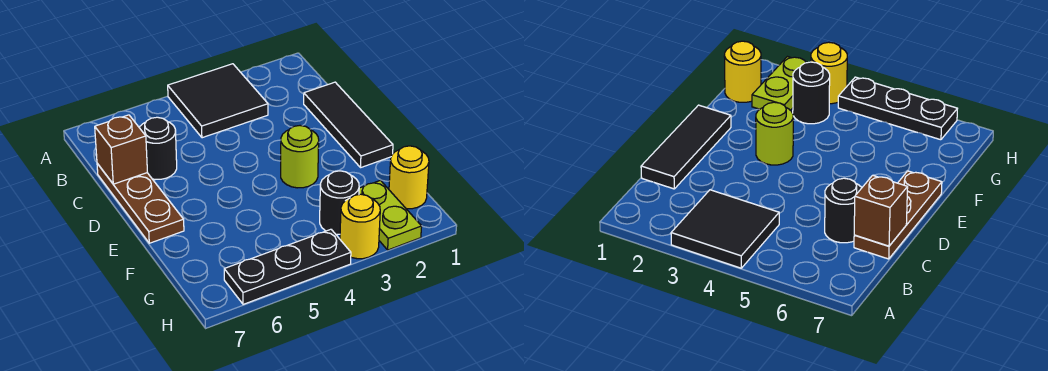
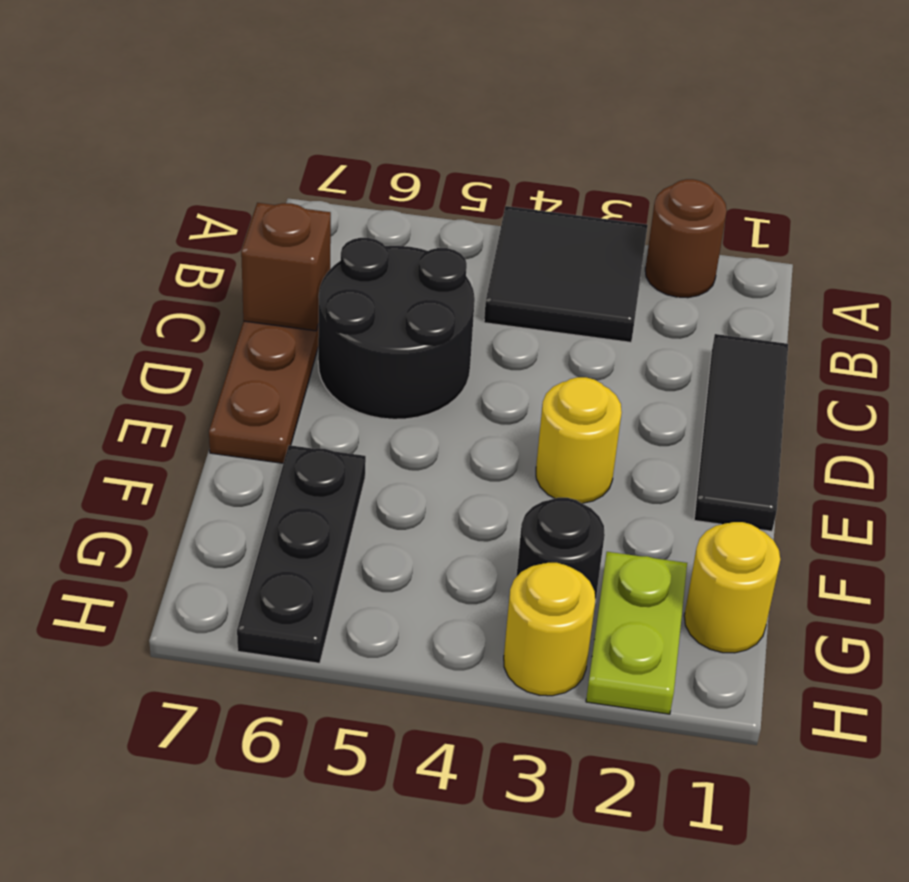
none -> brown 1x1 round brick [645,179,727,298]
black 1x1 round brick [139,117,177,180] -> black 2x2 round brick [318,238,475,419]
lime 1x1 round brick [281,126,319,188] -> yellow 1x1 round brick [536,377,622,504]
black 1x3 plate [224,229,351,304] -> black 1x3 plate turned to [237,445,366,663]

